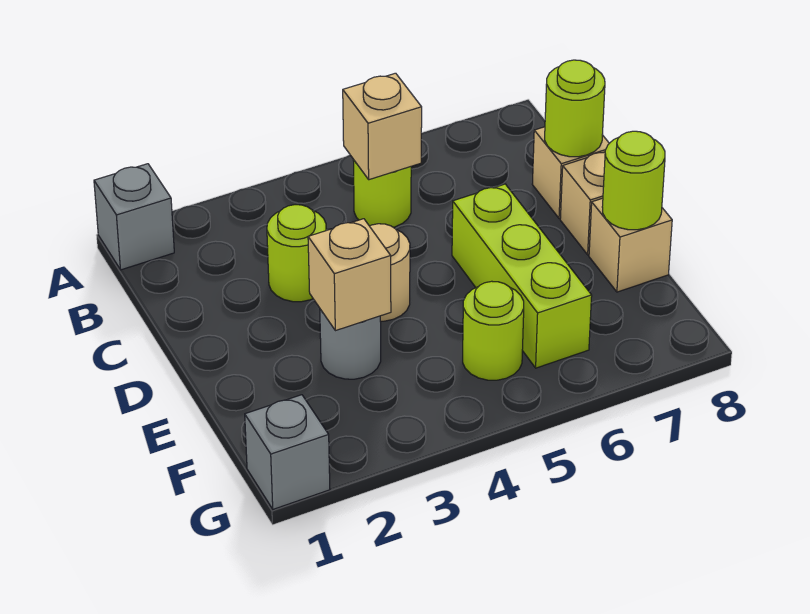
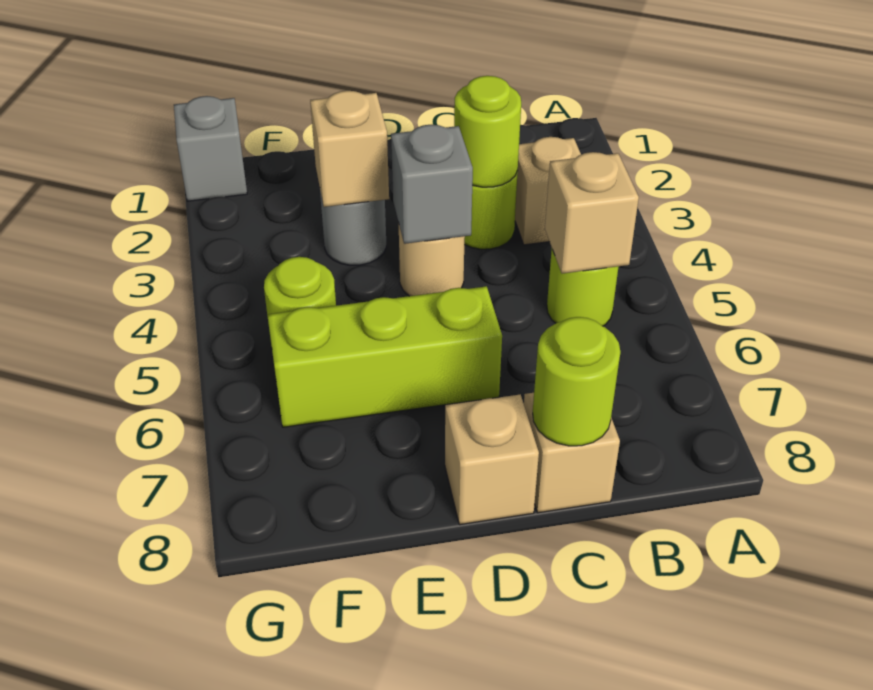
grey 1x1 brick [94,164,174,270] -> grey 1x1 brick moved to [391,125,473,244]
tan 1x1 brick [589,198,672,292] -> tan 1x1 brick moved to [515,137,581,245]
lime 1x1 round brick [602,131,665,230] -> lime 1x1 round brick moved to [454,76,521,187]

